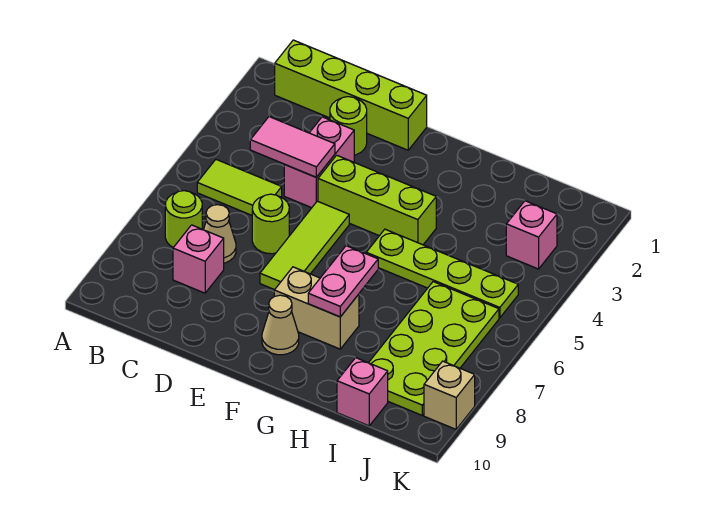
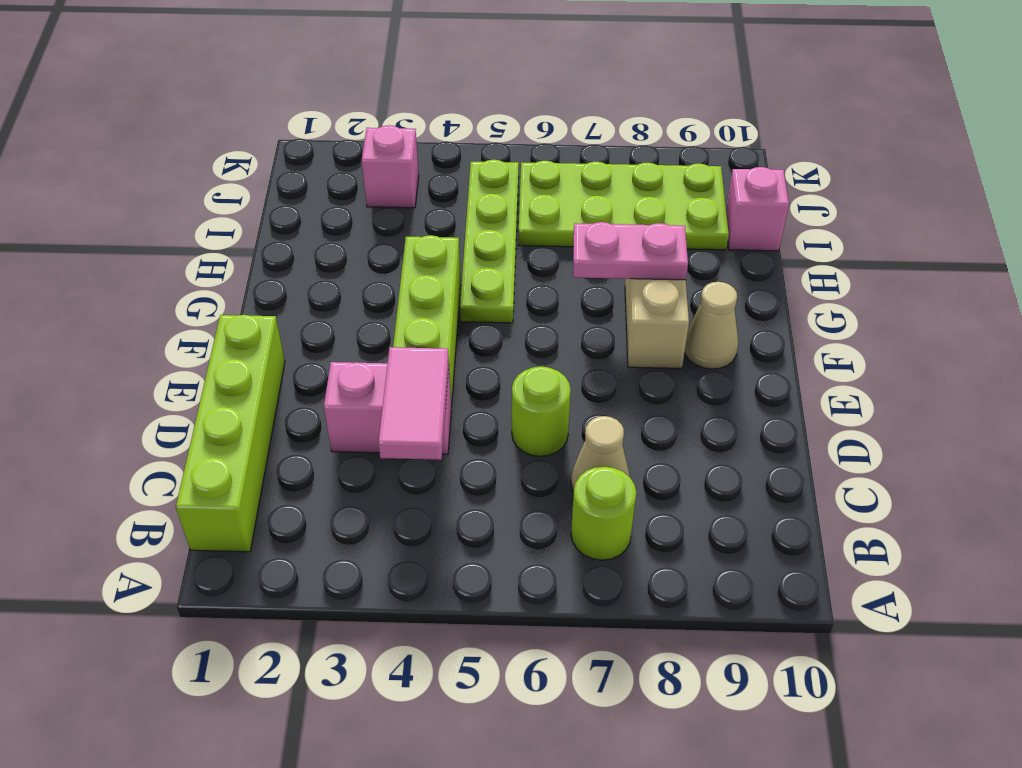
lime 1x2 tile [197,160,282,215] -> none
pink 1x1 brick [173,225,224,293] -> none
lime 1x1 round brick [330,97,367,155] -> none
lime 1x3 tile [260,201,349,290] -> none
tan 1x1 brick [424,361,475,429] -> none

